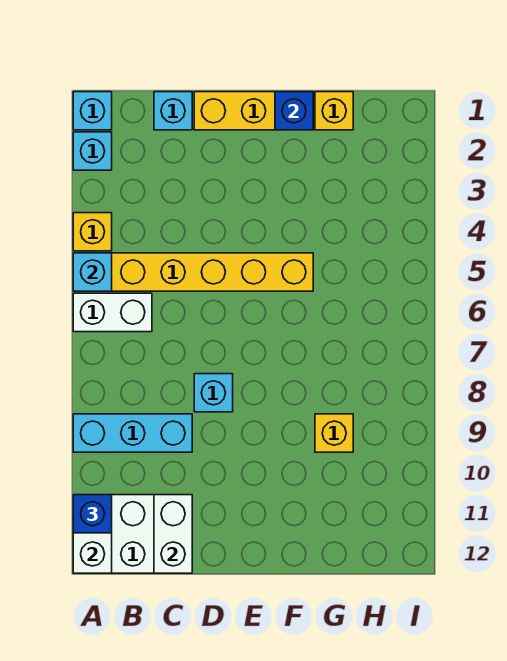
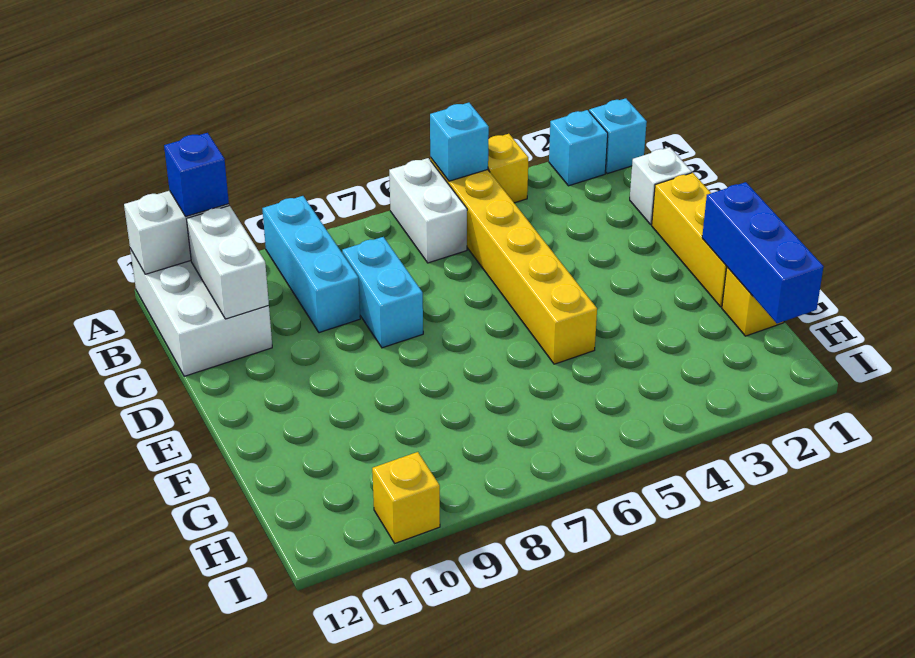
cyan 1x1 brick [154,92,192,130] -> white 1x1 brick [630,147,692,225]
white 1x2 brick [154,495,192,573] -> white 1x2 brick turned to [187,206,269,319]
cyan 1x1 brick [194,374,233,412] -> cyan 1x2 brick [342,237,423,348]
blue 1x1 brick [275,92,313,130] -> blue 1x3 brick [702,182,824,324]
yellow 1x1 brick [315,414,353,452] -> yellow 1x1 brick moved to [372,452,440,543]

